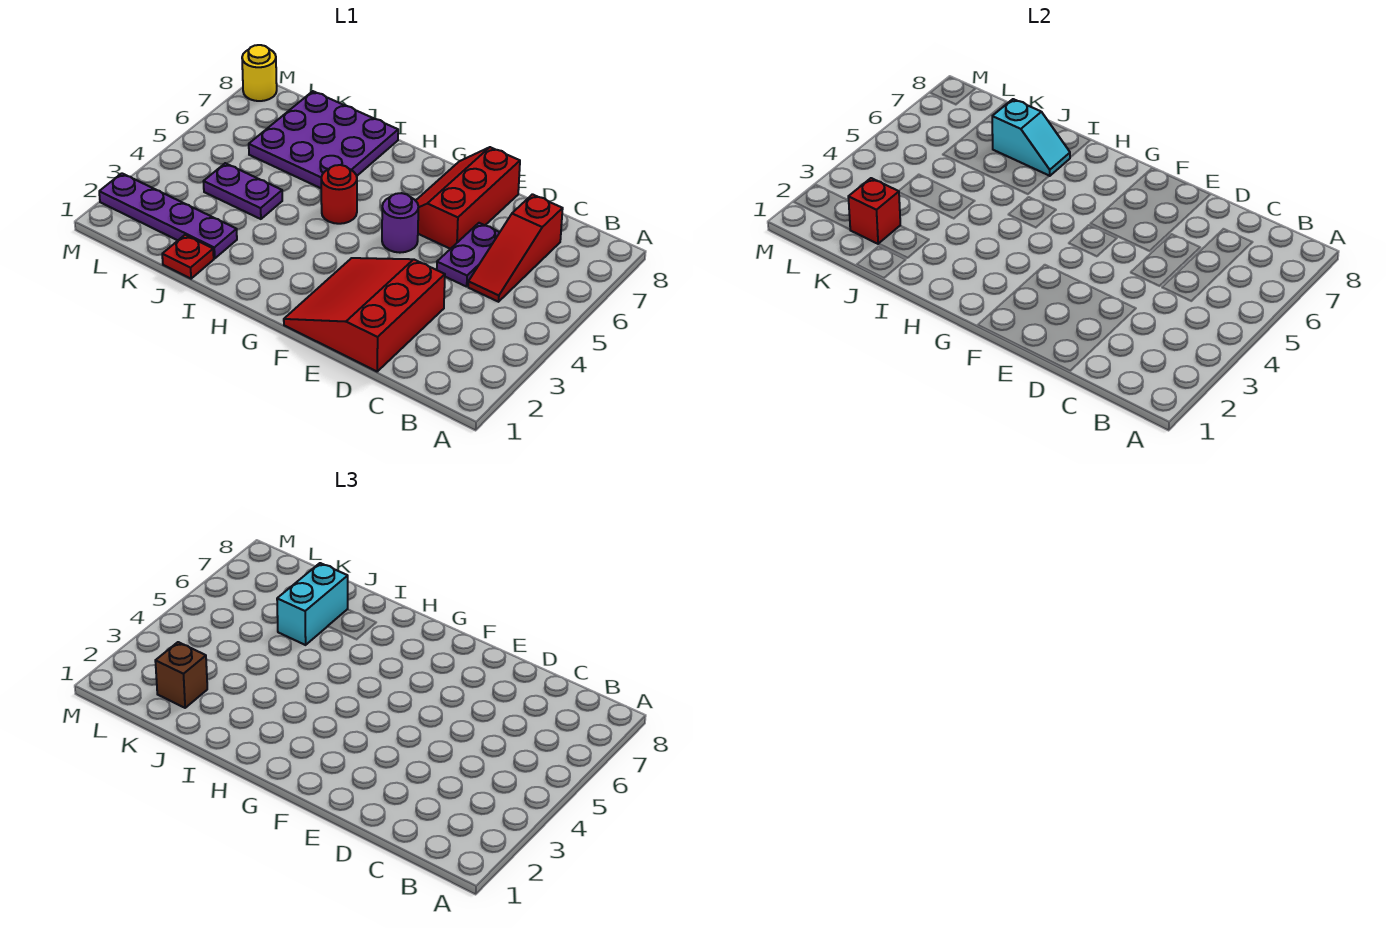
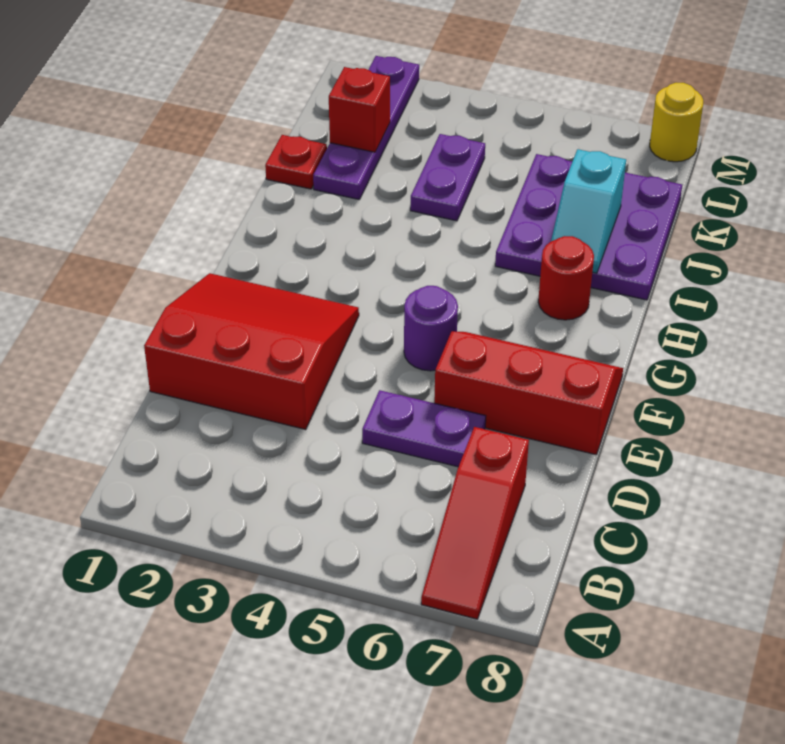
red 1x3 slope [468,194,563,302] -> red 1x3 slope turned to [421,427,529,619]
red 1x1 round brick [321,165,357,224] -> red 1x1 round brick moved to [538,236,594,320]
cyan 1x2 brick [277,563,348,645] -> none
brown 1x1 brick [155,642,207,708] -> none

